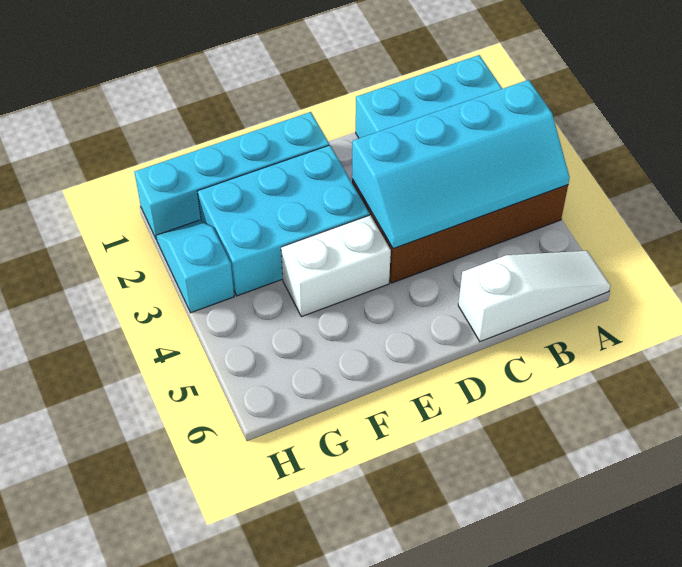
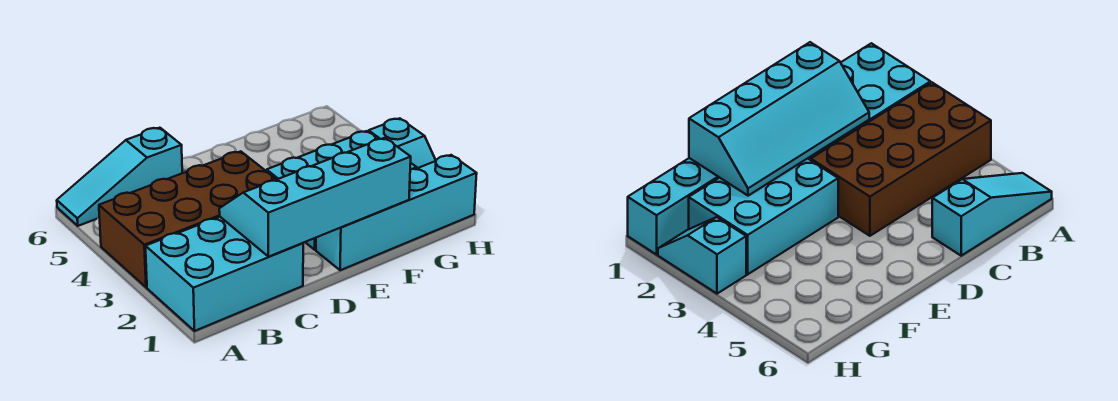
cyan 2x4 slope [352,80,570,249] -> cyan 2x4 slope moved to [219,138,411,257]
white 1x3 slope [458,251,610,342] -> cyan 1x3 slope [57,128,182,226]
white 1x2 brick [281,215,391,317] -> none

